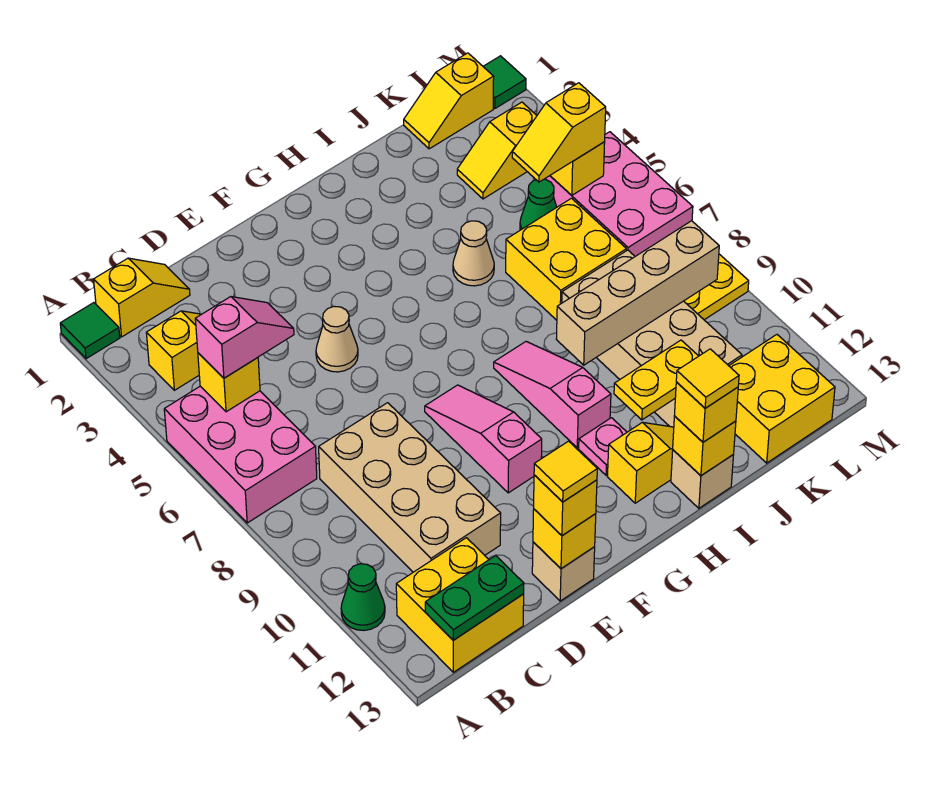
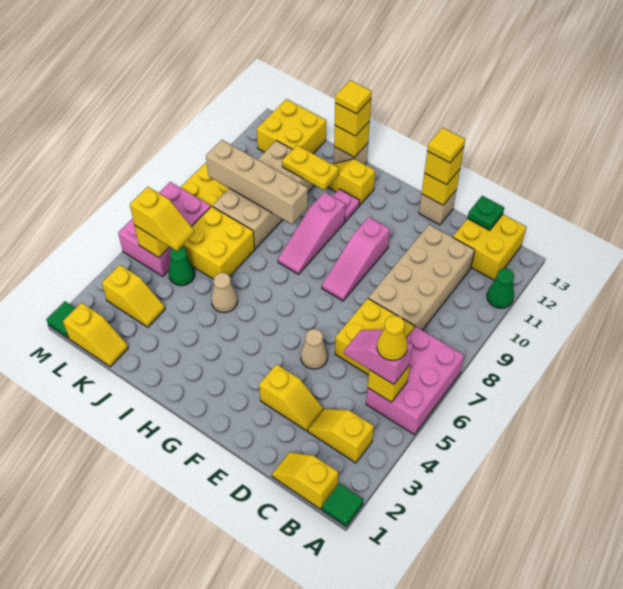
none -> yellow 1x1 cone [377,315,408,361]
green 1x2 plate [425,555,524,640] -> green 1x1 plate [467,196,504,231]
none -> yellow 2x2 brick [335,299,415,375]
none -> yellow 1x2 slope [259,364,323,431]

